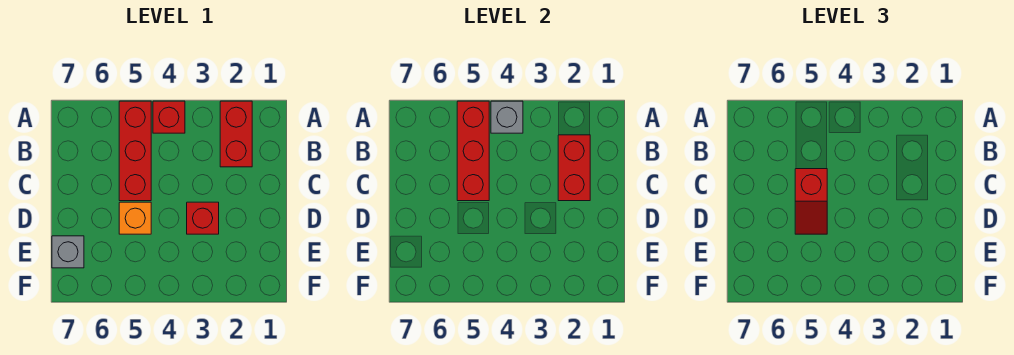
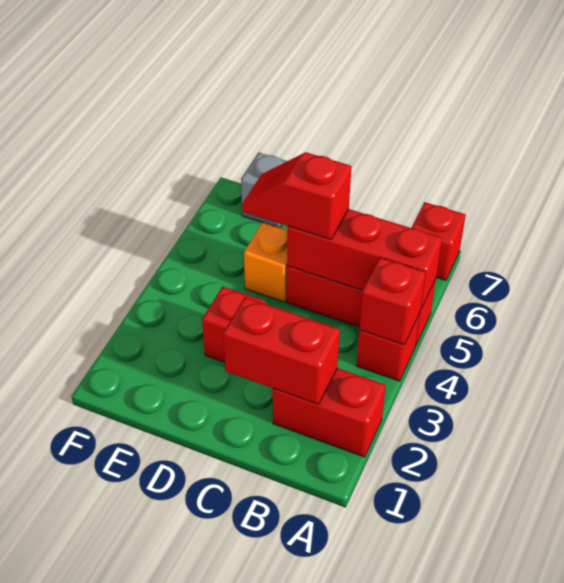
grey 1x1 brick [491,101,523,133] -> red 1x1 brick [359,258,426,345]
none -> red 1x1 brick [411,202,466,280]

